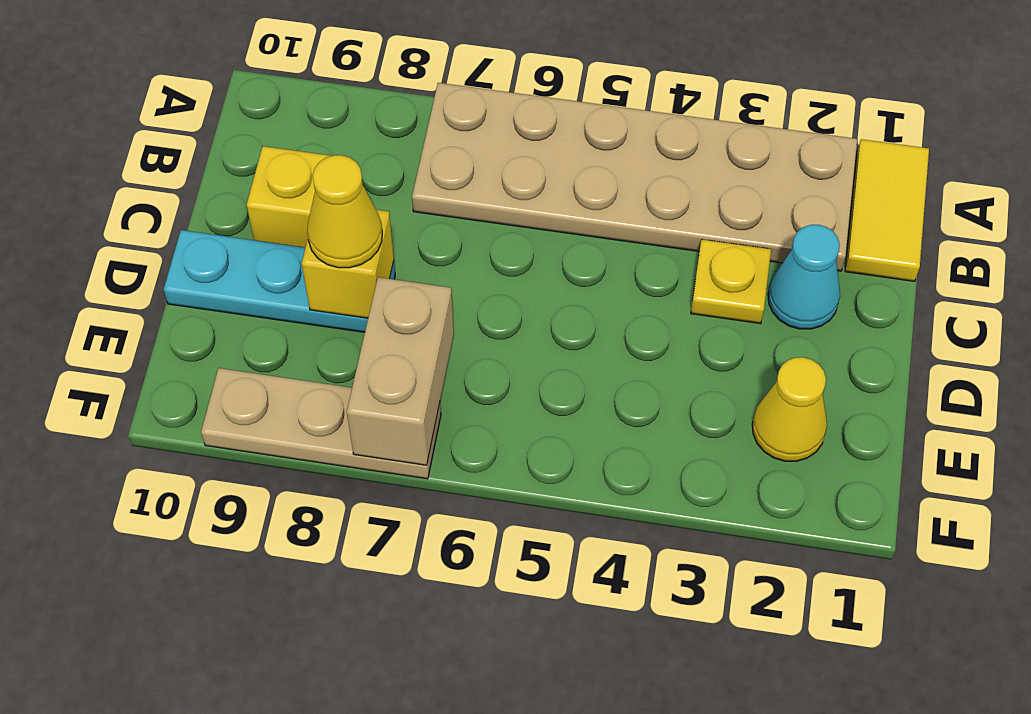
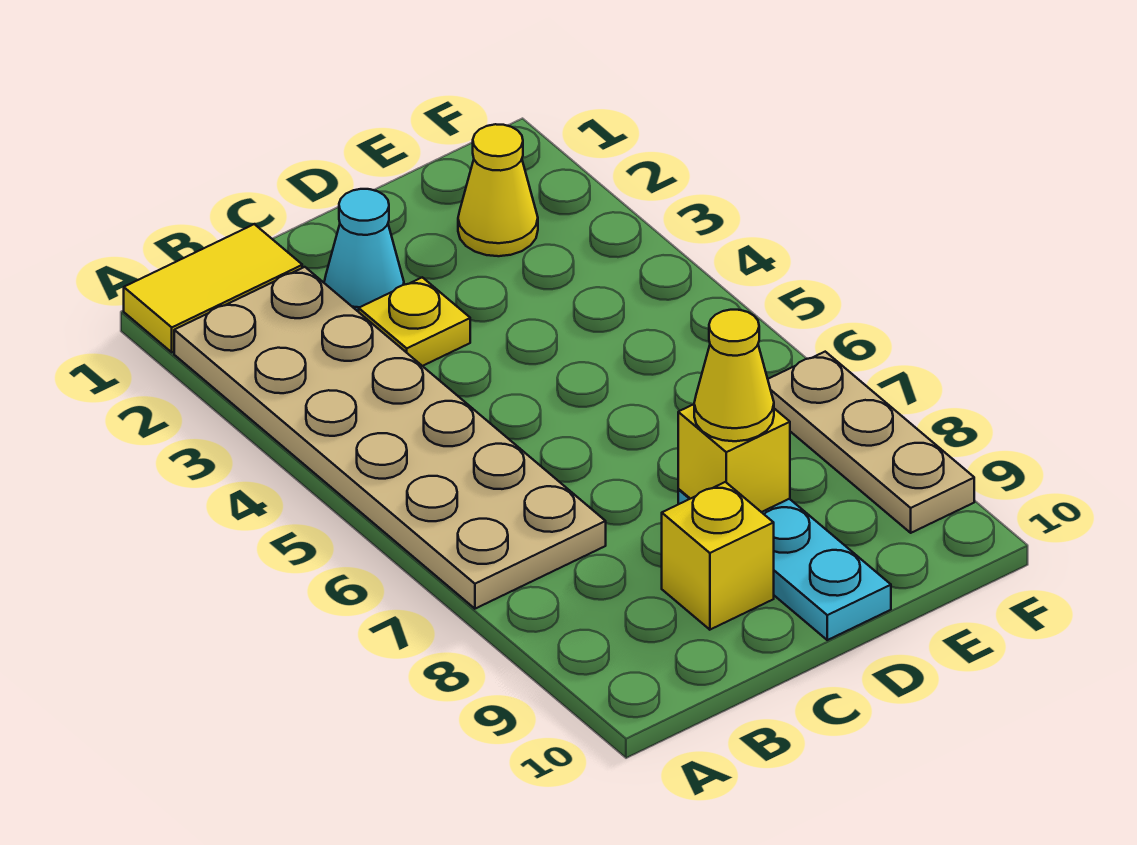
tan 1x2 brick [347,277,454,465] -> none

